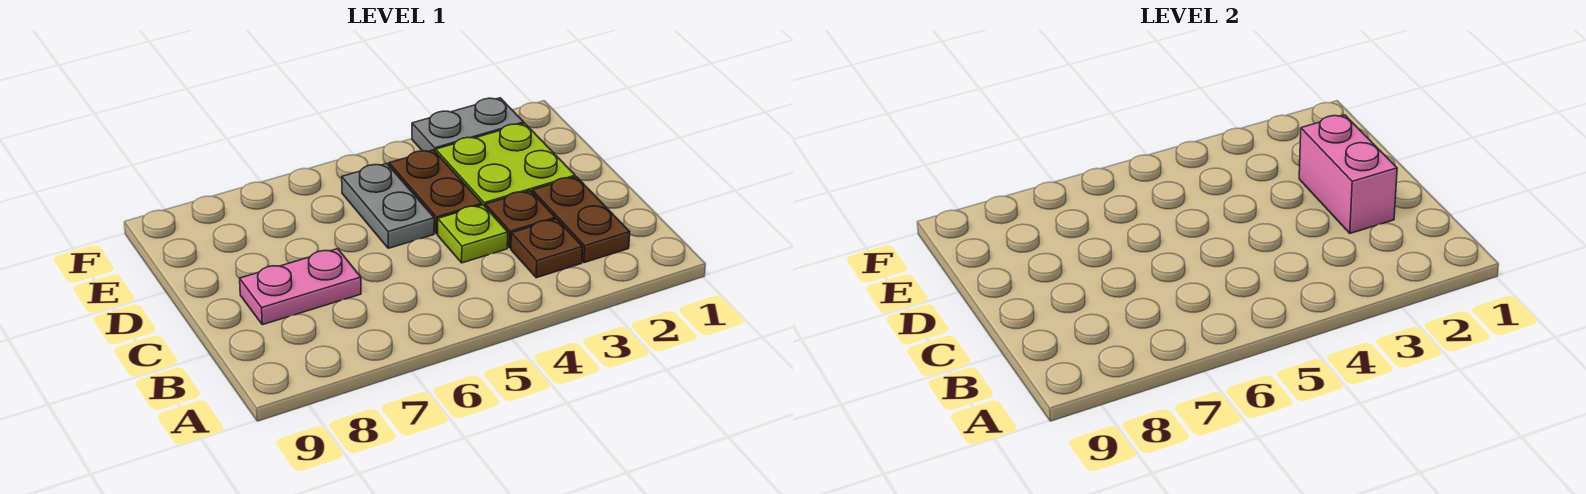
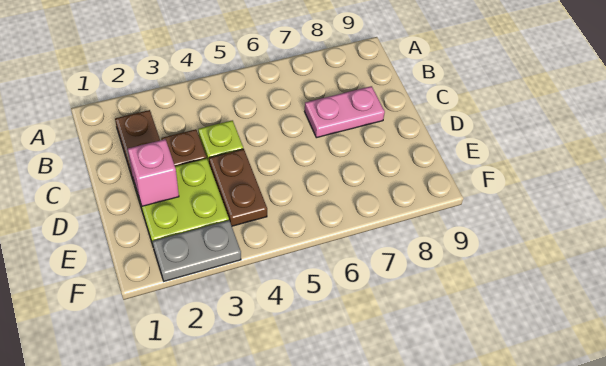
brown 1x1 plate [511,219,583,278] -> none
pink 1x2 brick [1299,115,1397,233] -> pink 1x1 brick [128,139,179,206]
grey 1x2 plate [342,164,434,248] -> none

